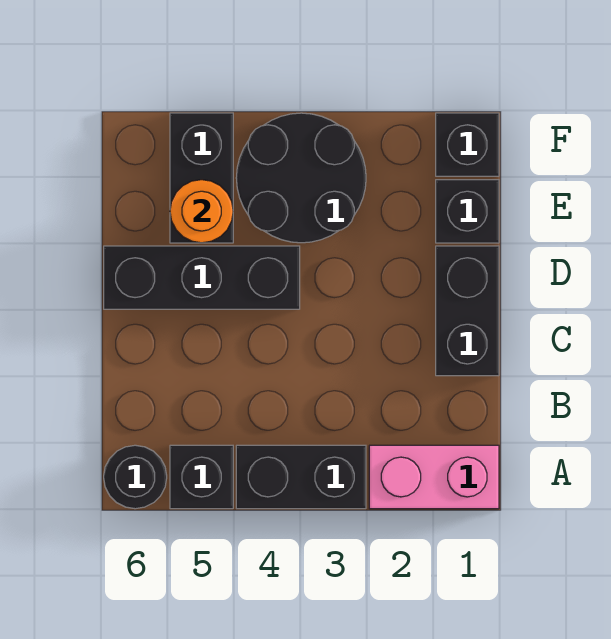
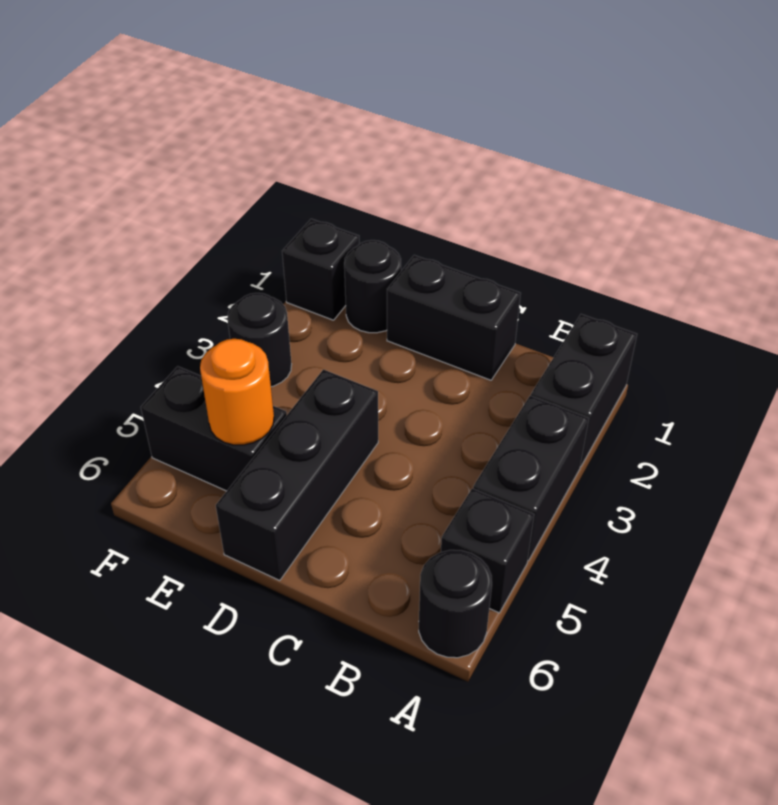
pink 1x2 brick [369,445,499,509] -> black 1x2 brick [531,314,637,467]
black 1x1 brick [436,180,499,243] -> black 1x1 round brick [344,240,401,333]
black 2x2 round brick [236,113,366,243] -> black 1x1 round brick [227,293,292,387]

